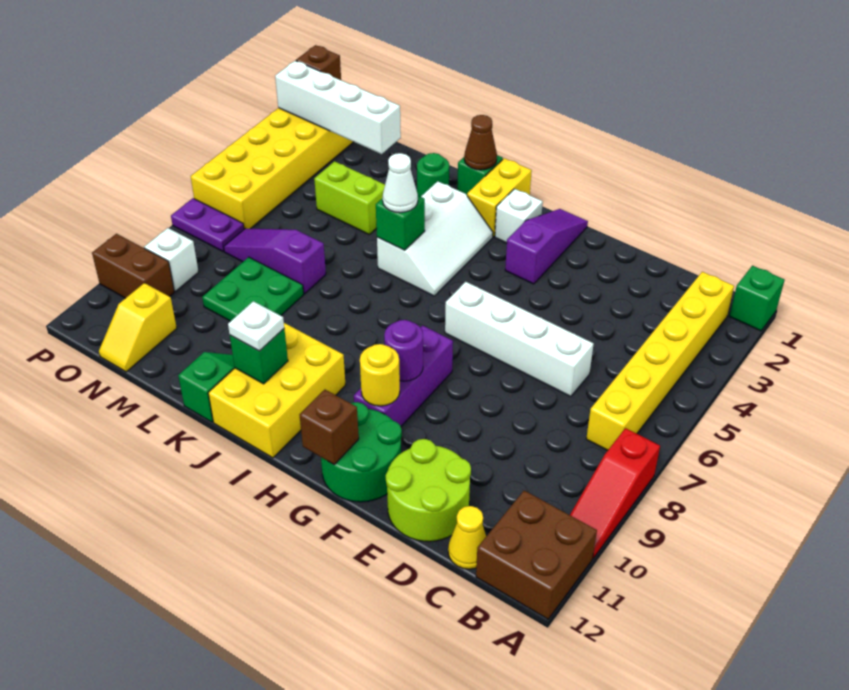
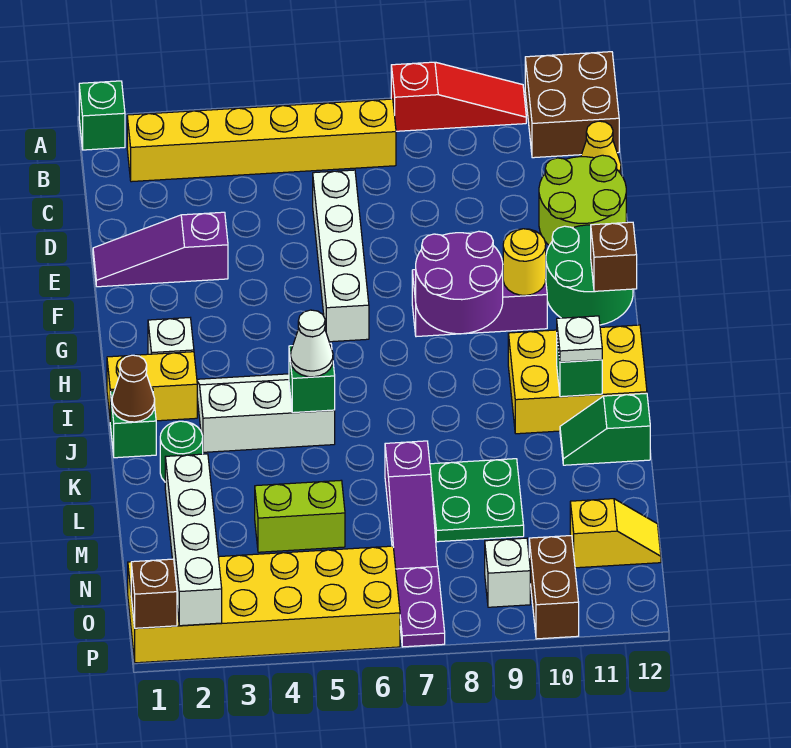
purple 1x3 slope [505,209,588,284] -> purple 1x3 slope moved to [93,212,228,287]
purple 1x1 round brick [384,320,423,381] -> purple 2x2 round brick [416,231,503,334]
lime 1x2 brick [314,161,385,234] -> lime 1x2 brick turned to [255,481,345,552]

